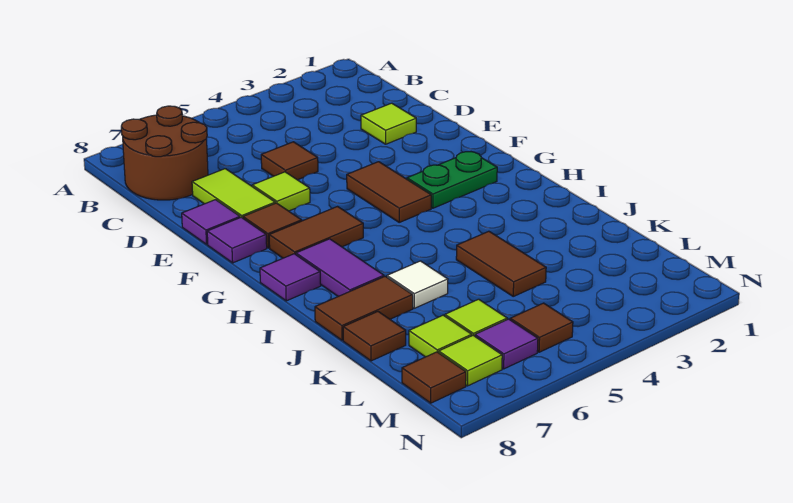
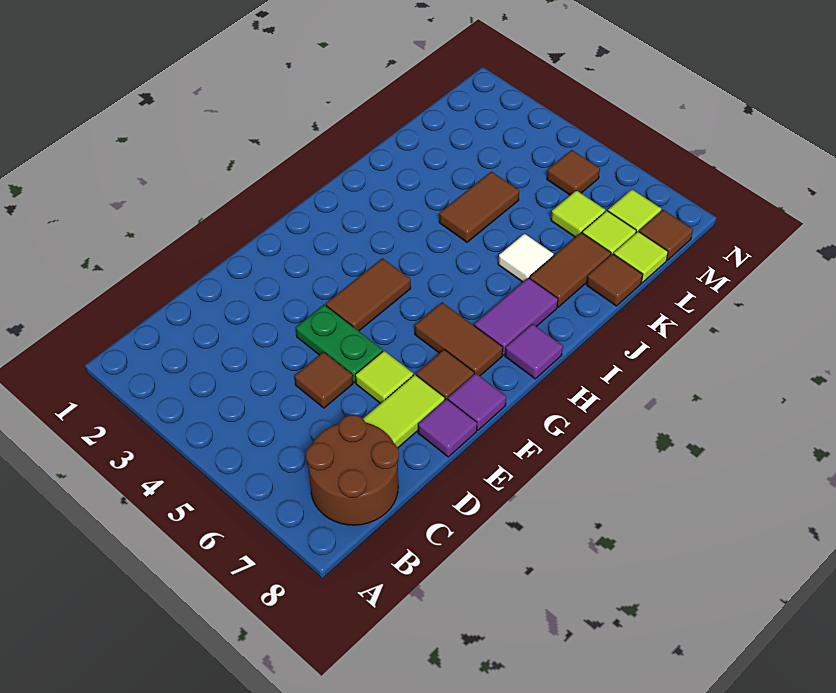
lime 1x1 tile [361,103,416,144] -> lime 1x1 tile moved to [614,232,668,283]
green 1x2 plate [407,152,497,208] -> green 1x2 plate moved to [296,305,383,383]
brown 1x2 tile [315,276,413,340] -> brown 1x2 tile turned to [530,232,611,307]
purple 1x1 tile [475,319,538,369] -> none

